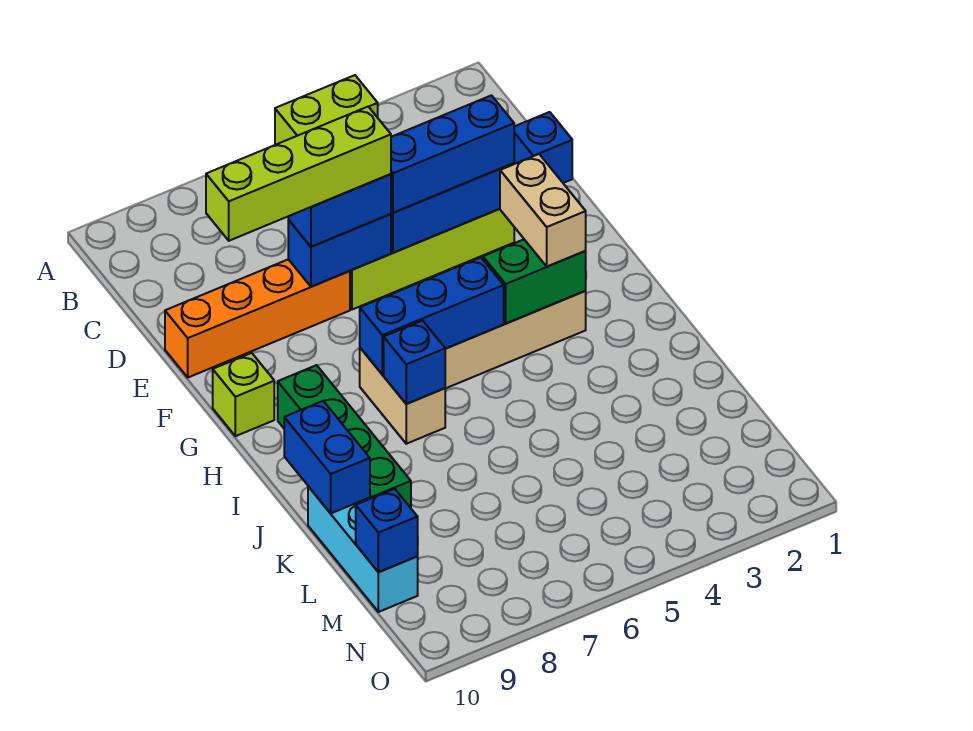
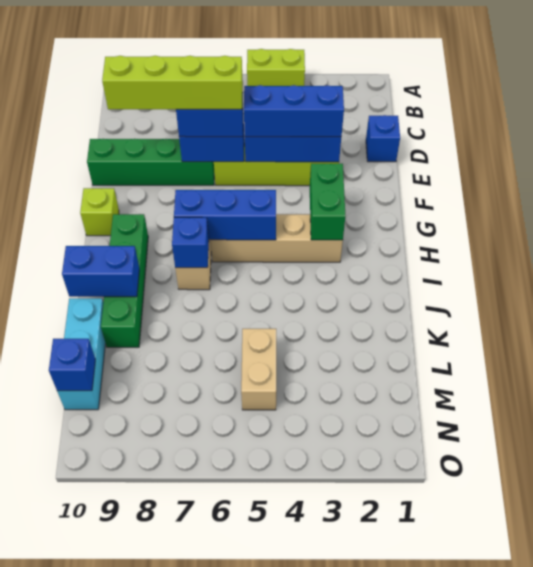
orange 1x4 brick [165,259,350,377] -> green 1x4 brick [87,139,214,185]
tan 1x2 brick [500,154,586,267] -> tan 1x2 brick moved to [241,329,276,410]
green 1x2 brick [483,239,586,323] -> green 1x2 brick turned to [310,164,345,240]
blue 1x2 brick [284,401,370,513] -> blue 1x2 brick turned to [62,246,139,297]

